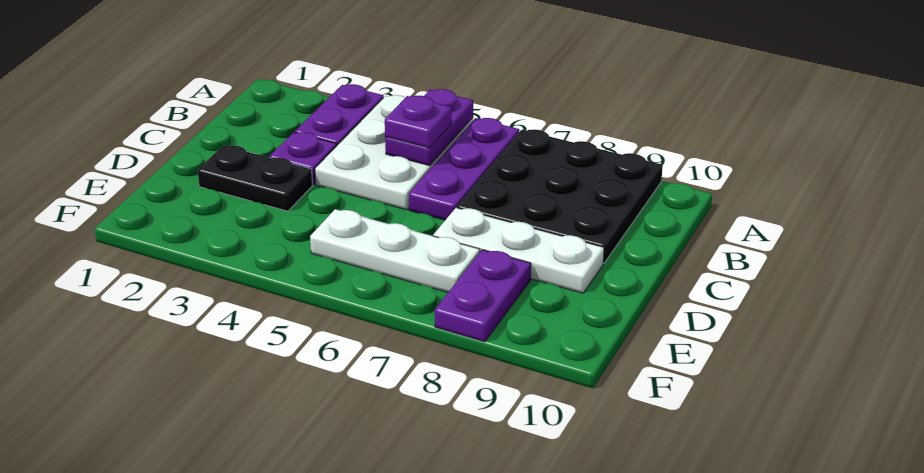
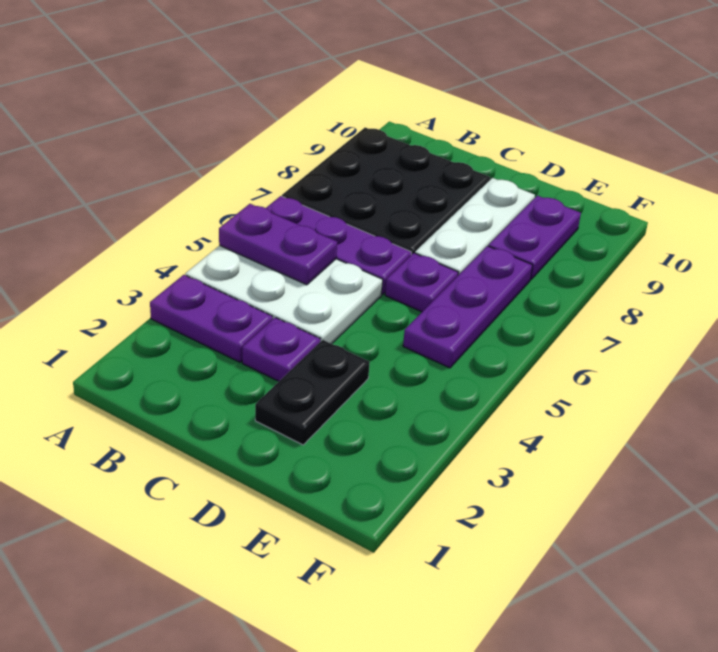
purple 1x1 plate [385,96,451,148] -> purple 1x1 plate moved to [385,253,458,312]
white 1x3 plate [310,209,480,292] -> purple 1x3 plate [403,246,533,368]
purple 1x2 plate [435,250,531,342] -> purple 1x2 plate turned to [489,196,581,279]

